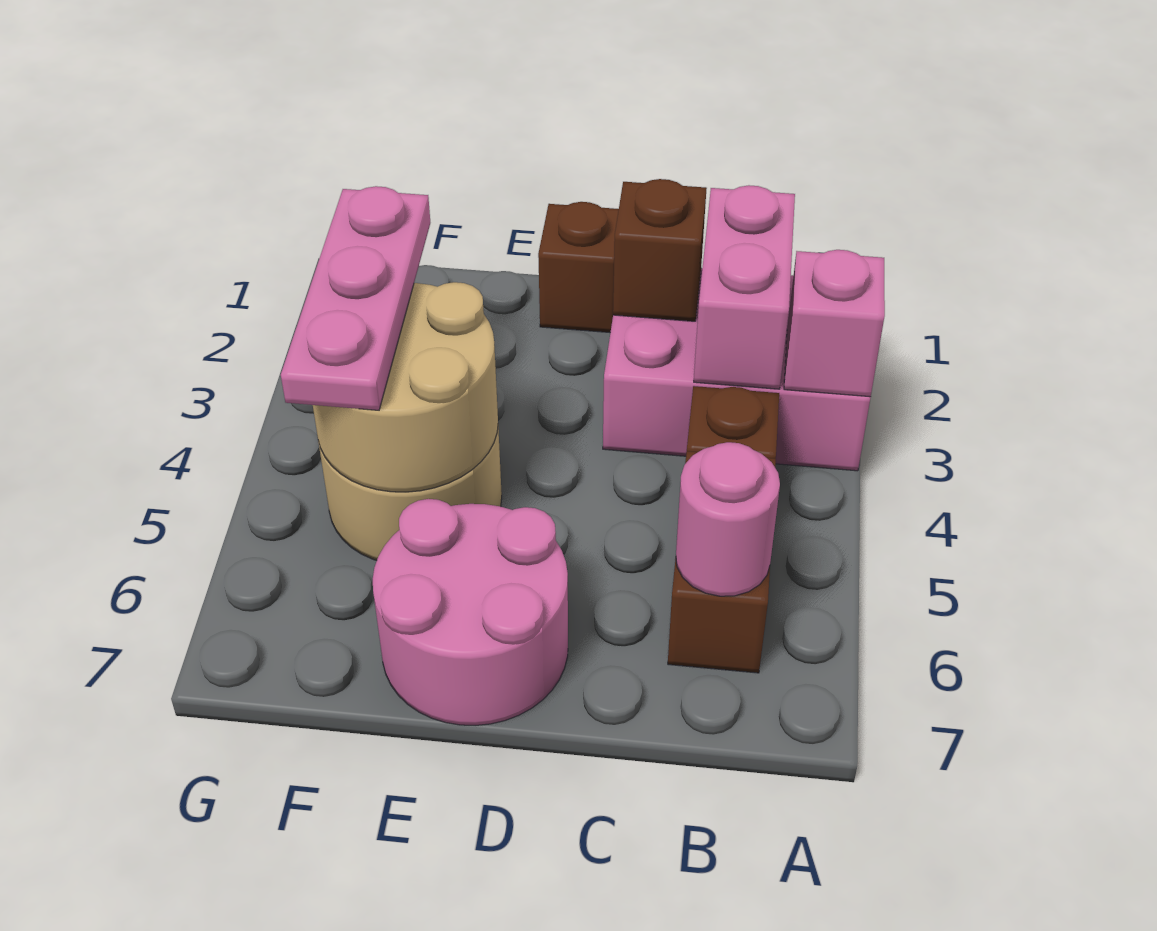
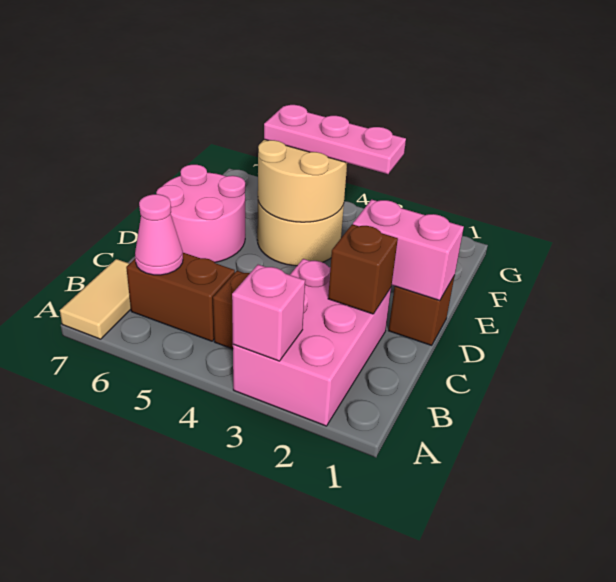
none -> tan 1x2 tile [60,259,131,339]
pink 1x2 brick [694,185,795,389] -> pink 1x2 brick moved to [353,200,464,301]
pink 1x1 round brick [676,442,780,596] -> pink 1x1 cone [135,194,183,275]

